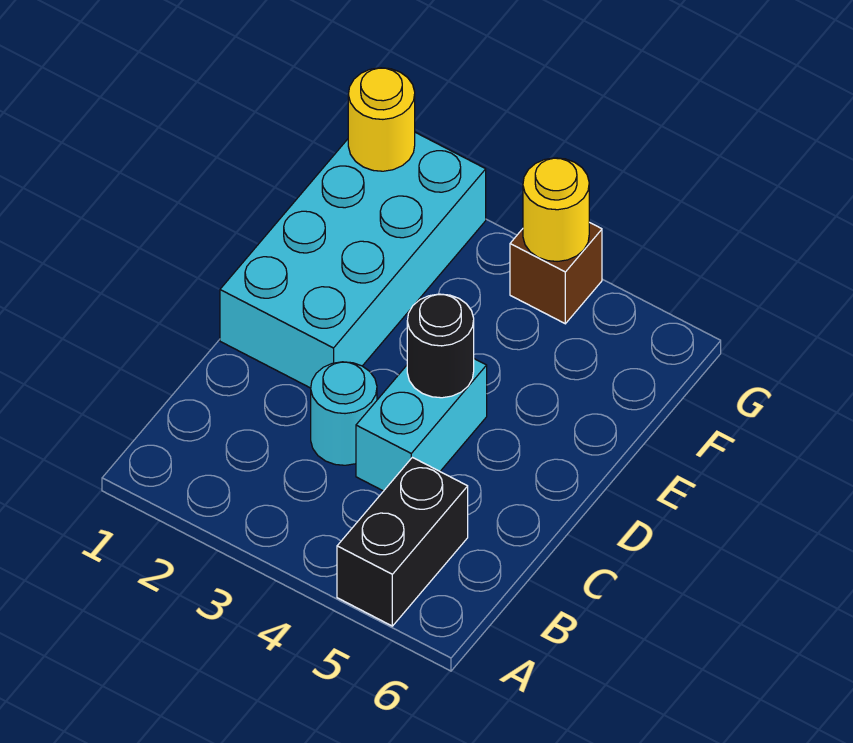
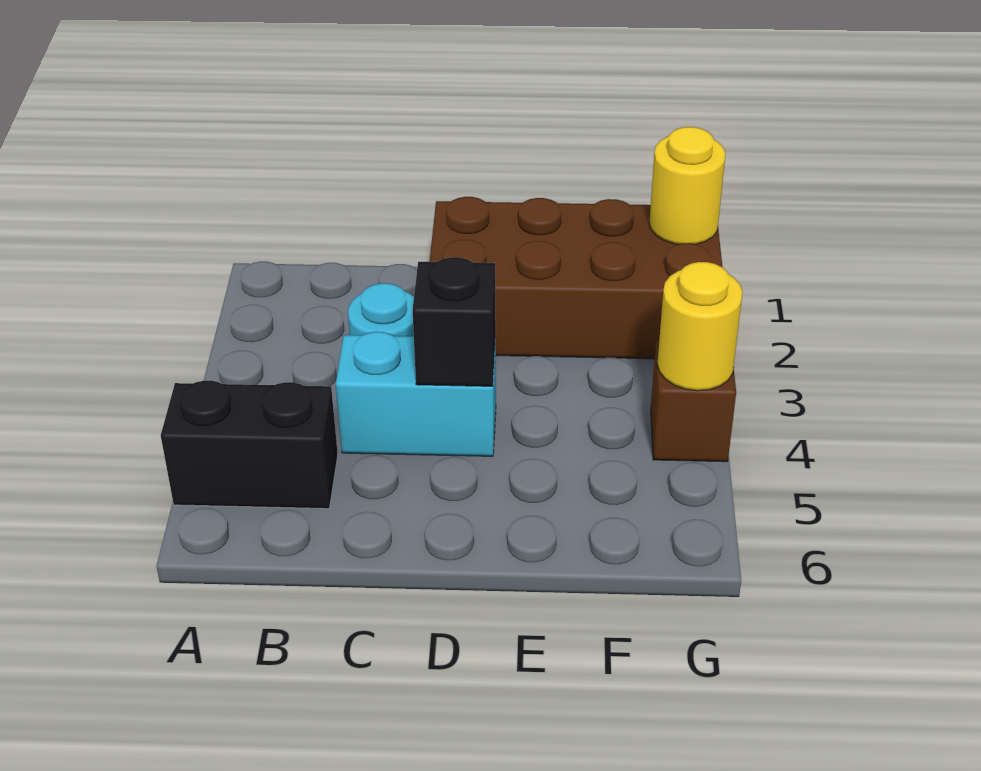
cyan 2x4 brick [220,132,486,388] -> brown 2x4 brick [429,197,722,359]
black 1x1 round brick [407,294,474,398] -> black 1x1 brick [412,257,496,386]

